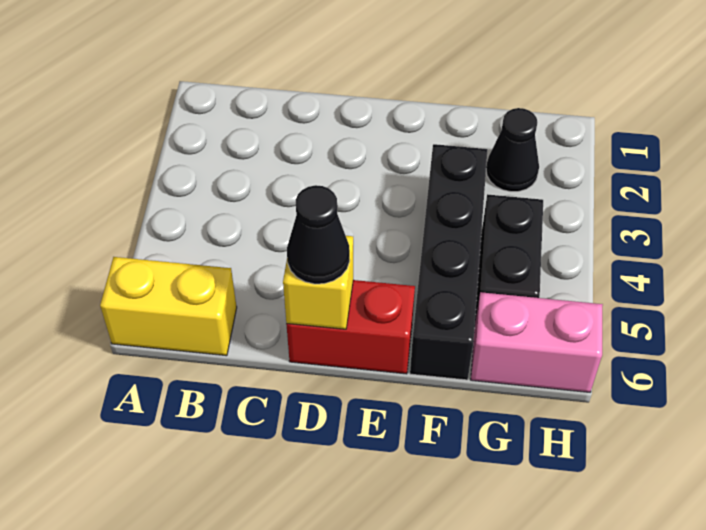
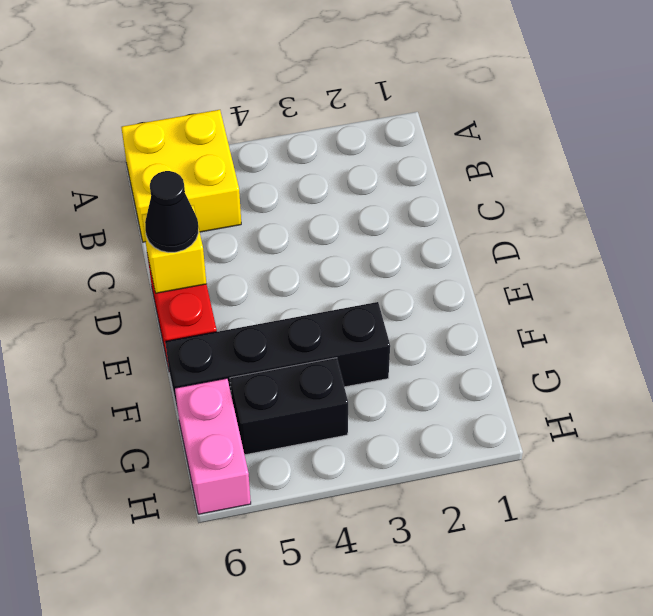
yellow 1x2 brick [100,257,237,356] -> yellow 2x2 brick [121,110,241,242]
black 1x1 cone [486,108,539,192] -> none

